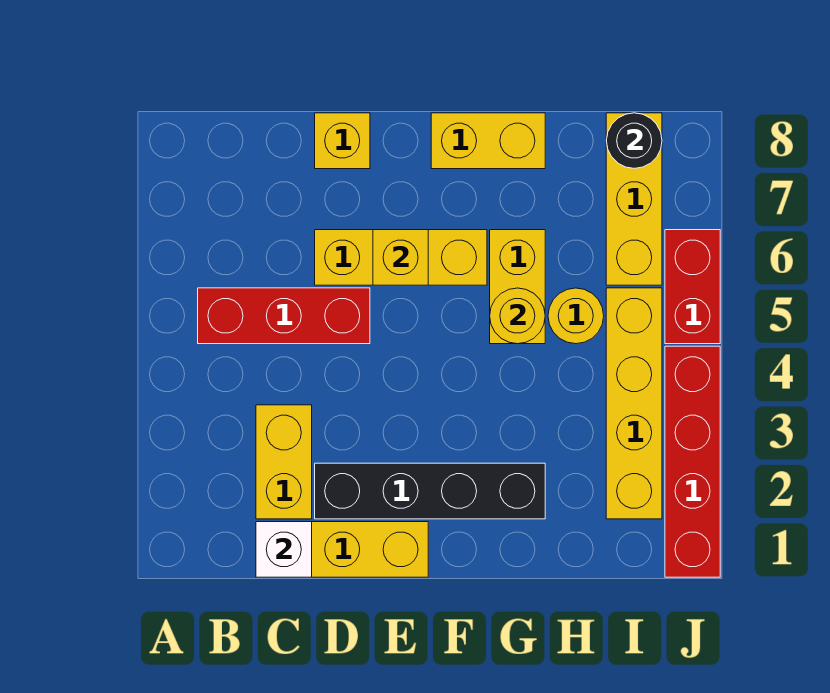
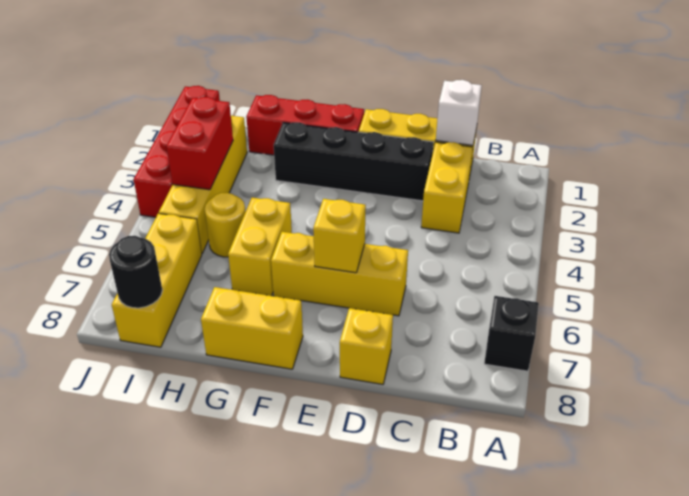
none -> black 1x1 brick [484,296,539,371]
red 1x3 brick [198,288,370,344] -> red 1x3 brick moved to [246,95,364,155]
yellow 1x1 round brick [490,288,545,344] -> none
red 1x2 brick [665,230,720,344] -> red 1x2 brick moved to [166,97,233,190]

